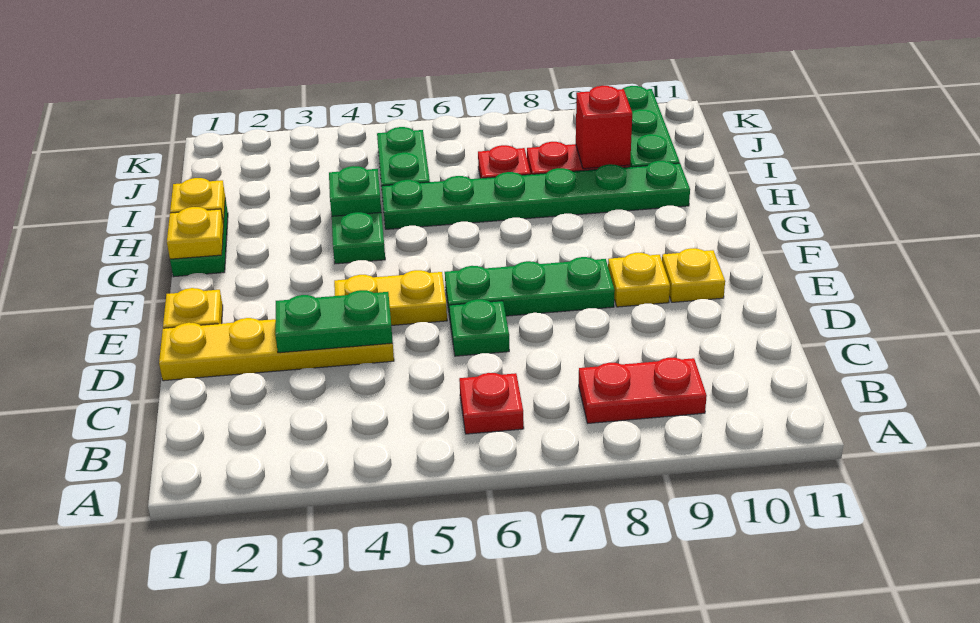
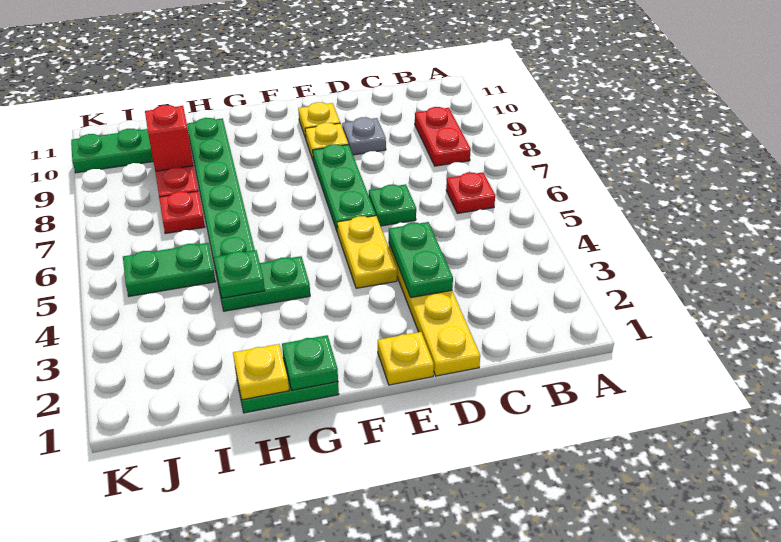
none -> grey 1x1 plate [342,117,386,155]
yellow 1x1 plate [167,207,224,259] -> green 1x1 plate [282,335,338,390]

